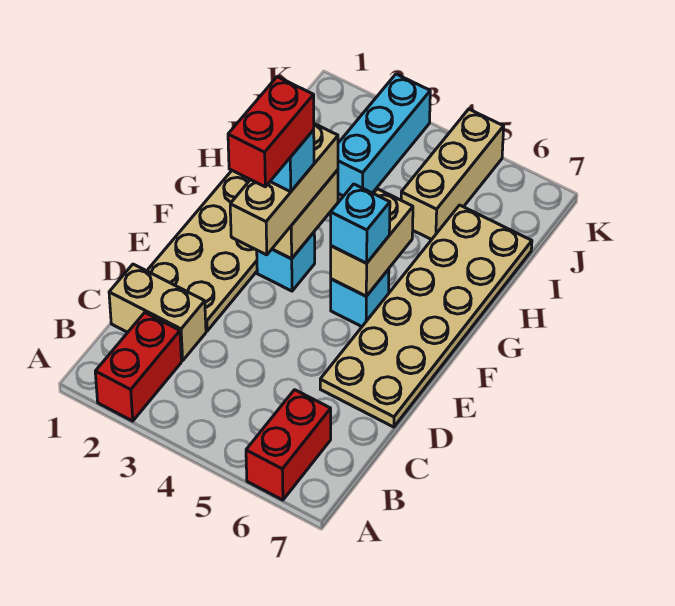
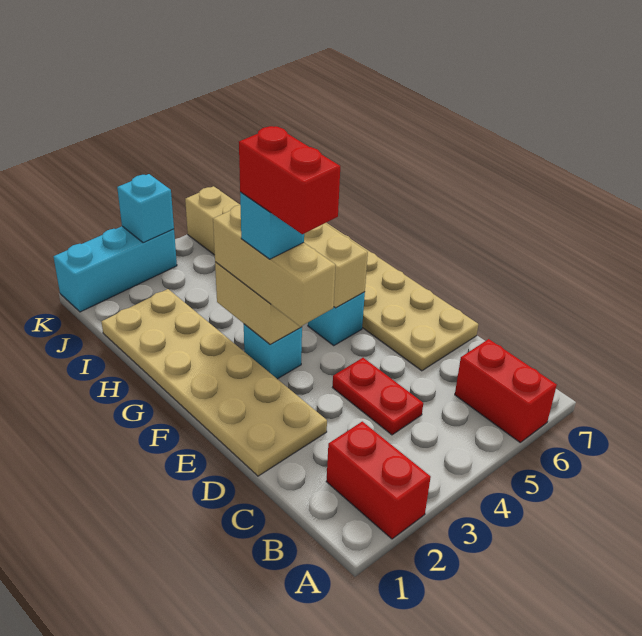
tan 1x2 brick [109,264,206,361] -> none
none -> red 1x2 plate [333,358,423,435]
cyan 1x1 brick [331,184,390,263] -> cyan 1x1 brick moved to [117,174,174,243]
cyan 1x3 brick [338,74,430,196] -> cyan 1x3 brick turned to [54,226,177,312]

